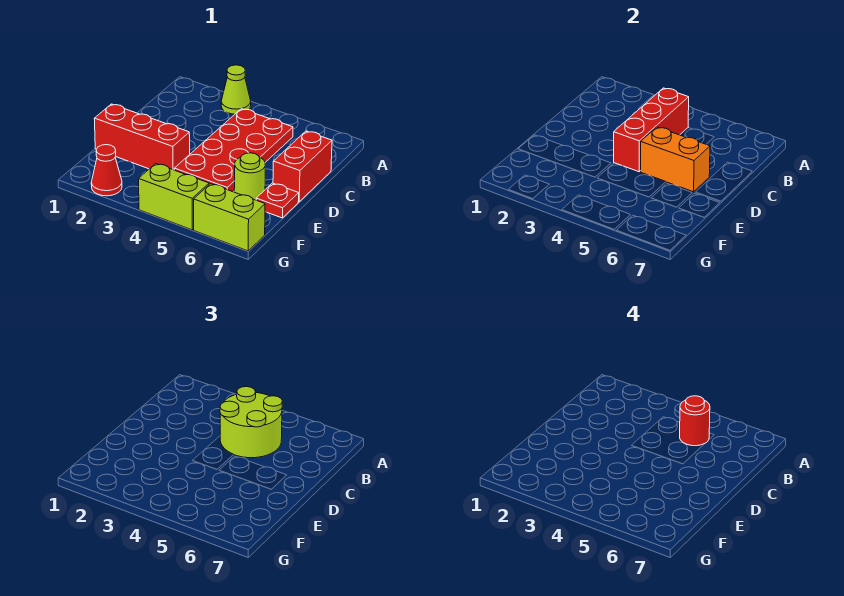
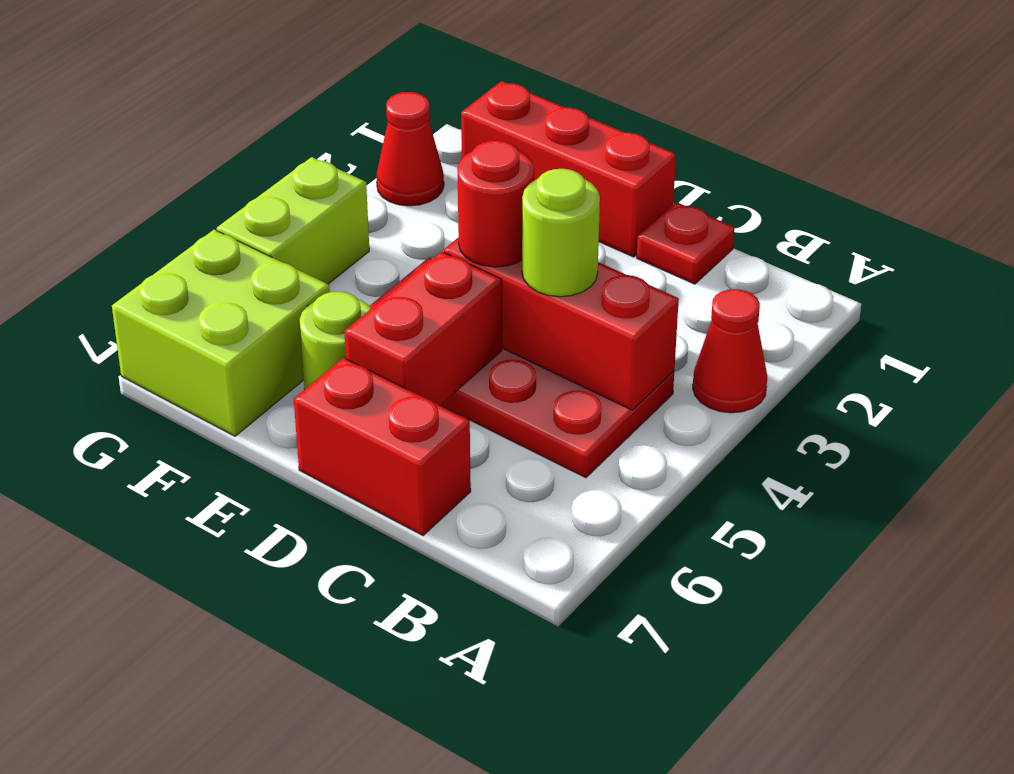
lime 1x1 cone [221,65,251,114] -> red 1x1 cone [693,289,767,413]
lime 2x2 round brick [220,387,283,458] -> lime 1x1 round brick [522,169,600,297]
red 1x1 round brick [680,396,710,446] -> red 1x1 round brick moved to [457,140,534,267]
orange 1x2 brick [641,127,710,192] -> red 1x2 brick [344,251,502,405]
red 1x3 brick [94,104,190,170] -> red 1x3 brick turned to [461,81,676,257]
red 1x1 plate [256,183,299,218] -> red 1x1 plate moved to [637,202,734,284]
lime 1x2 brick [194,184,265,251] -> lime 2x2 brick [112,230,330,436]

